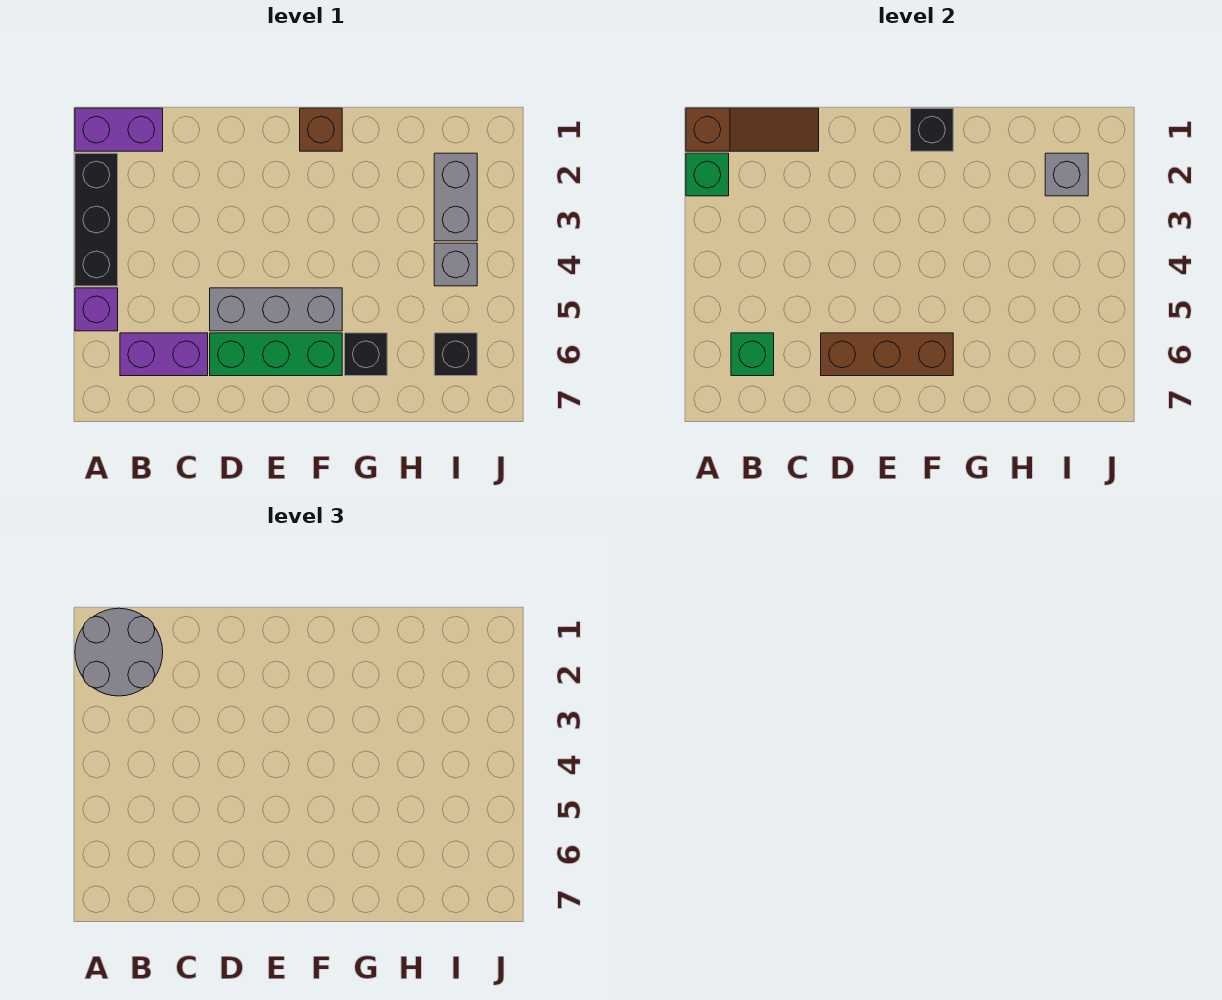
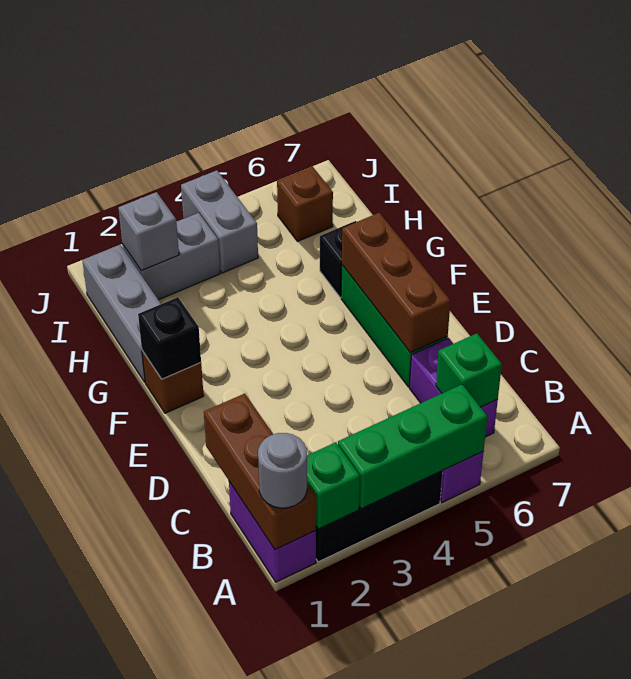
brown 1x3 slope [686,108,819,151] -> brown 1x3 brick [204,393,316,550]
grey 2x2 round brick [75,608,163,696] -> grey 1x1 round brick [258,433,307,508]
none -> green 1x3 brick [338,384,487,509]
grey 1x3 brick [210,288,342,331] -> grey 1x3 brick moved to [82,245,161,382]
grey 1x1 brick [434,243,477,286] -> grey 1x2 brick [181,170,258,273]
black 1x1 brick [434,333,477,376] -> brown 1x1 brick [277,167,333,242]

